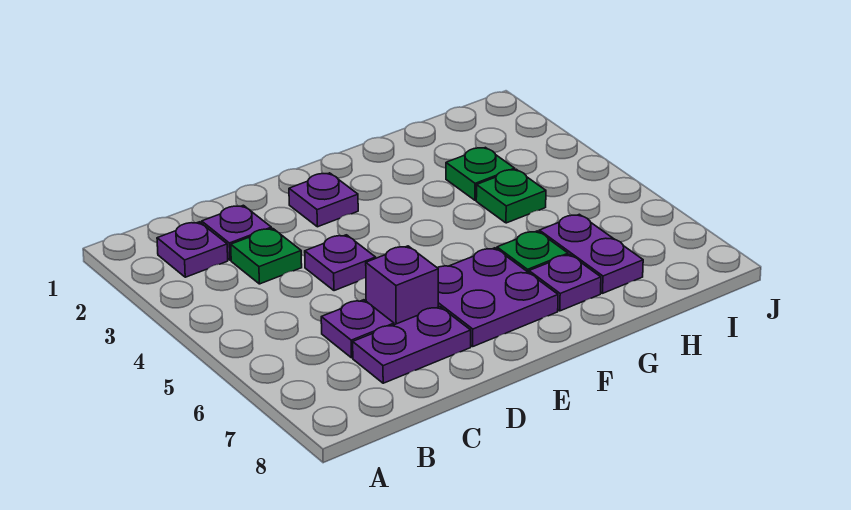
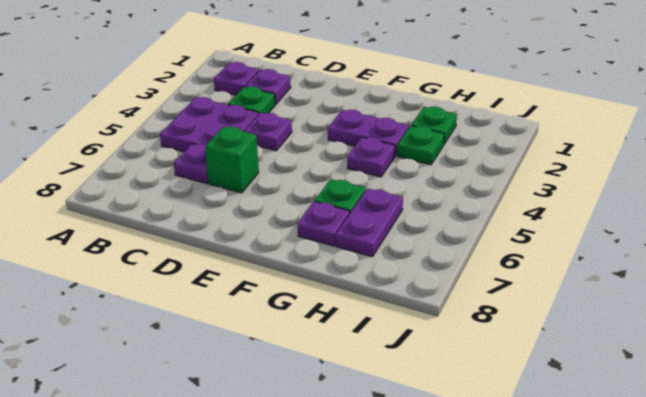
purple 1x2 plate [353,307,471,383] -> purple 1x2 plate moved to [328,110,409,156]
purple 1x1 brick [366,246,438,325] -> green 1x1 brick [205,127,259,193]
purple 1x1 plate [289,173,358,227] -> purple 1x1 plate moved to [347,137,395,177]
purple 2x2 plate [438,248,558,346] -> purple 2x2 plate moved to [160,97,258,152]
green 1x1 plate [476,169,546,223] -> green 1x1 plate moved to [411,107,457,144]

